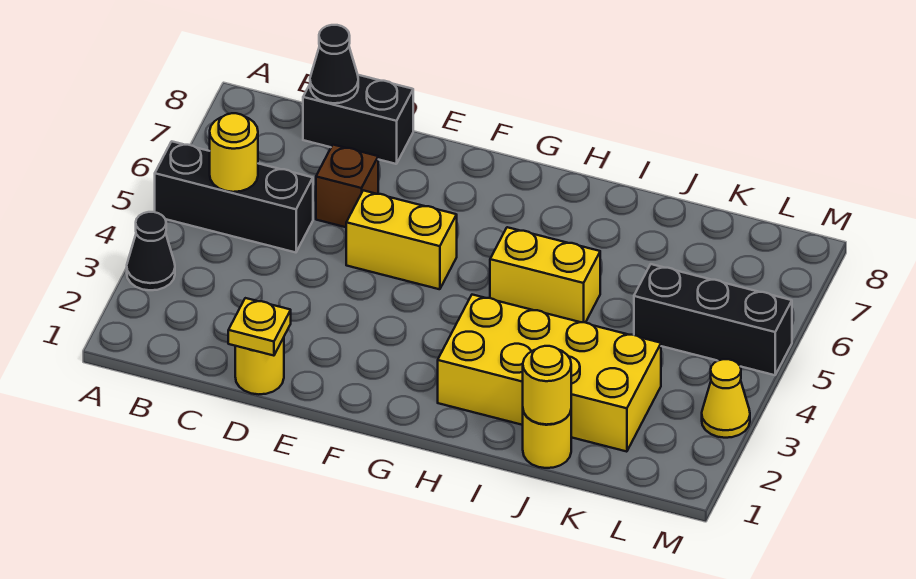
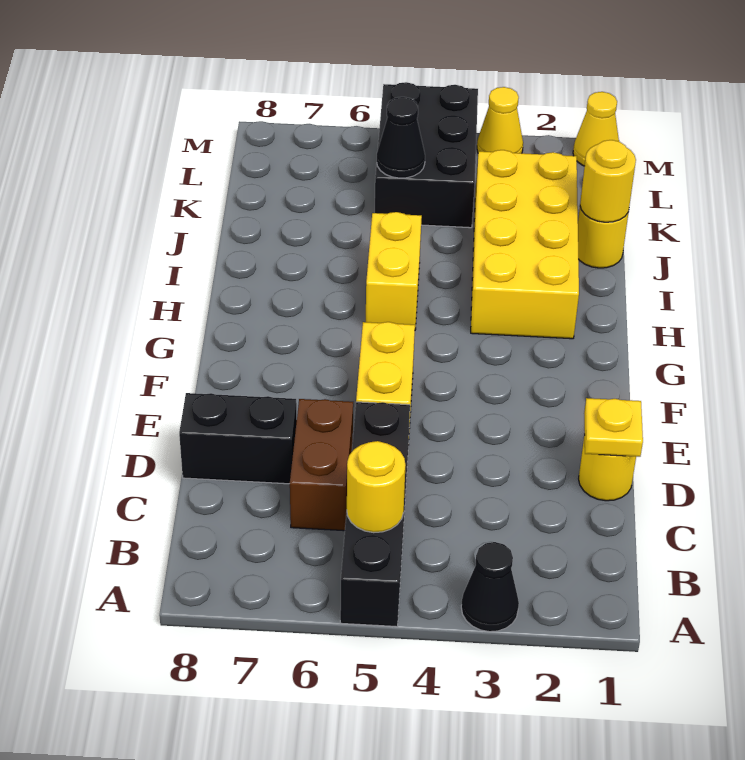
black 1x3 brick [155,141,313,252] -> black 1x4 brick [340,402,410,627]
black 1x2 brick [303,75,413,164] -> black 1x2 brick turned to [179,393,297,484]
black 1x1 cone [310,25,358,103] -> black 1x1 cone moved to [377,97,425,178]
brown 1x1 brick [316,145,378,227] -> brown 1x2 brick [290,399,353,531]
black 1x3 brick [634,264,792,375] -> black 2x3 brick [375,82,478,228]
none -> yellow 1x1 cone [573,92,619,166]

